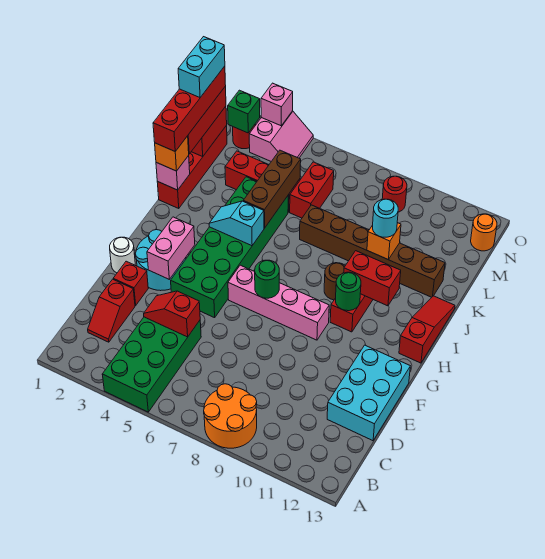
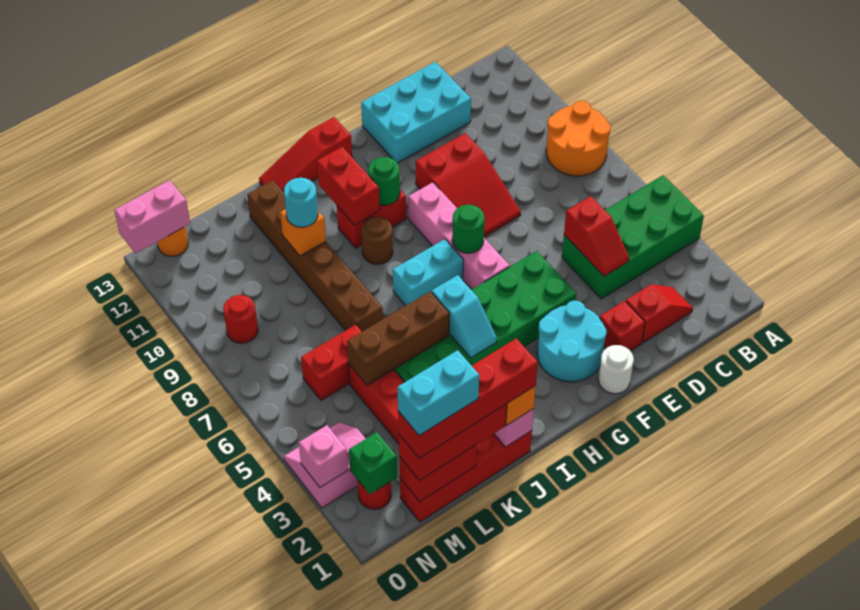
none -> red 2x3 slope [416,133,521,237]
pink 1x2 brick [147,217,195,279] -> pink 1x2 brick moved to [114,180,190,254]
none -> cyan 1x2 brick [393,239,463,306]

